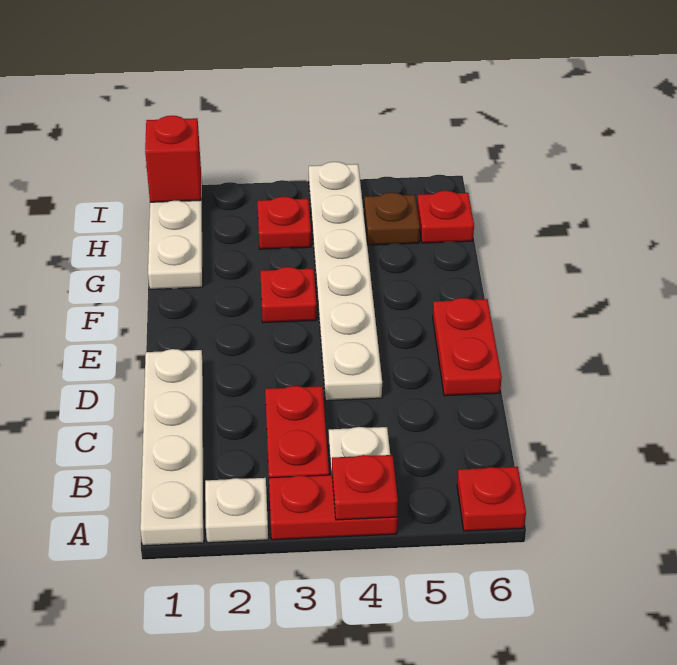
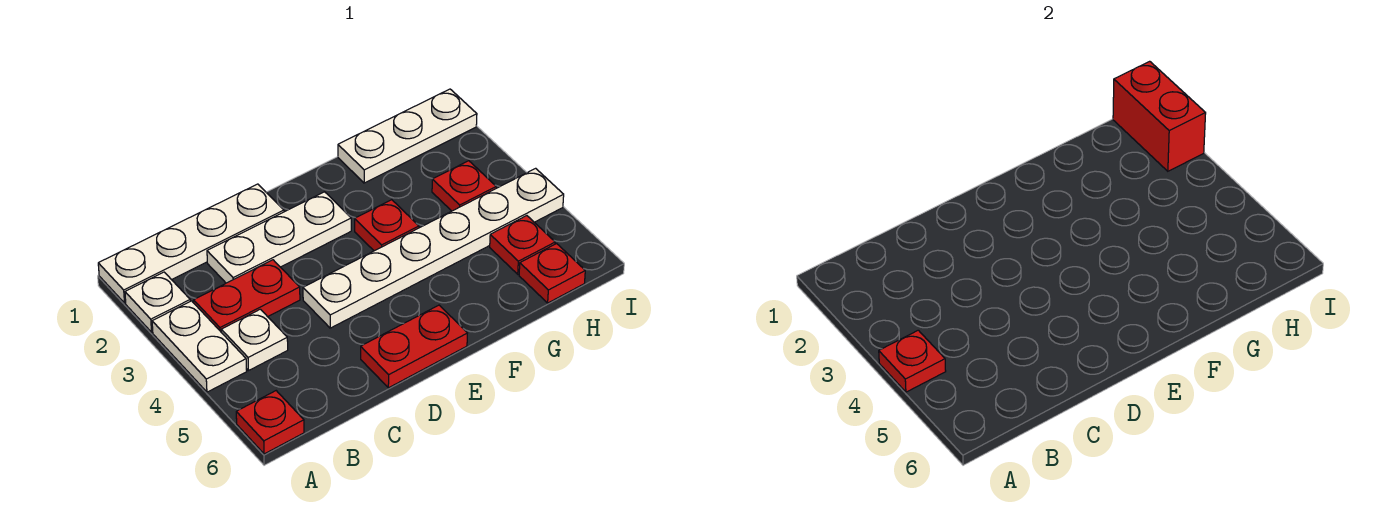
red 1x2 plate [269,475,397,540] -> white 1x2 plate [152,301,247,392]
none -> white 1x3 plate [207,192,351,283]
brown 1x1 plate [364,193,420,245] -> red 1x1 plate [490,216,555,274]
red 1x1 brick [145,116,201,202] -> red 1x2 brick [1113,61,1206,171]

